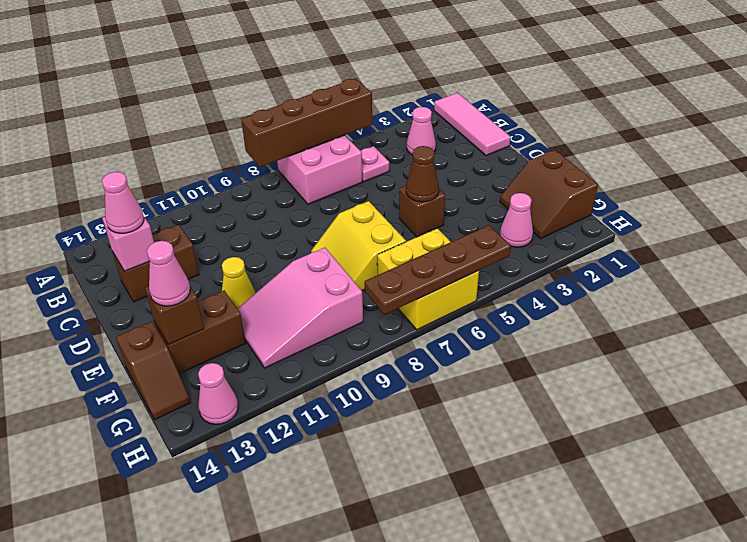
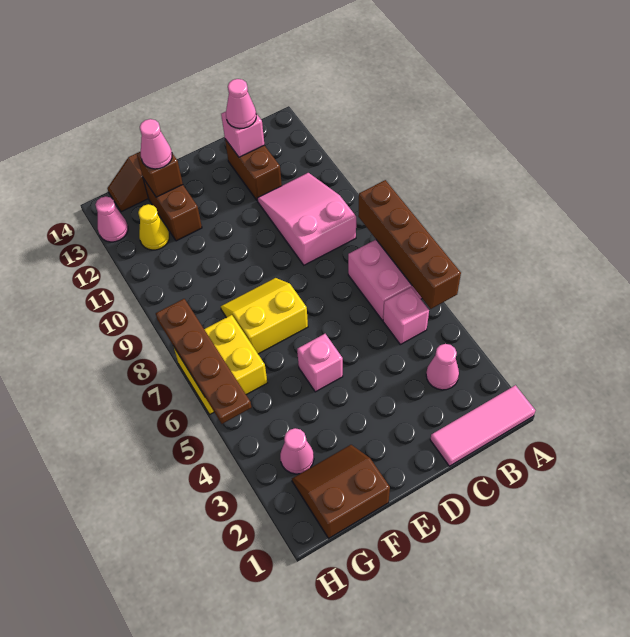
pink 1x1 plate [361,146,389,182] -> pink 1x1 brick [383,287,429,345]
brown 1x1 brick [399,186,445,237] -> pink 1x1 brick [297,334,343,392]
brown 1x1 cone [406,146,439,202] -> none
yellow 1x1 cone [222,257,256,309] -> yellow 1x1 cone moved to [138,204,169,250]
pink 2x3 slope [238,248,363,368] -> pink 2x3 slope moved to [257,173,356,265]

